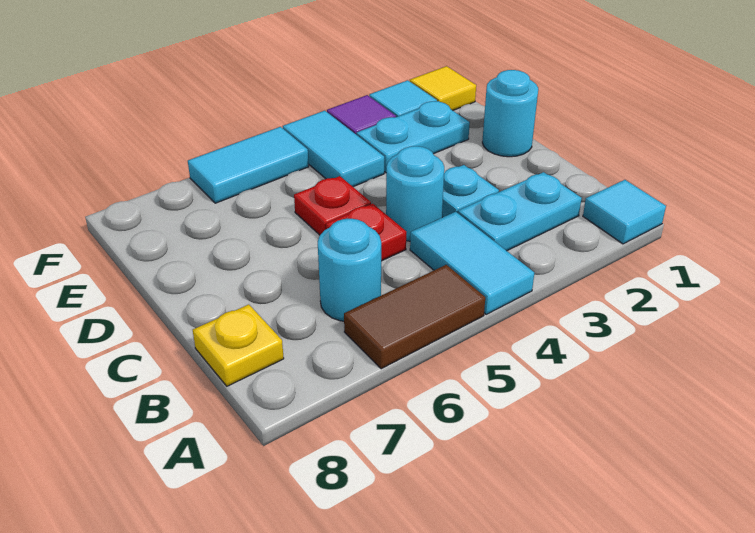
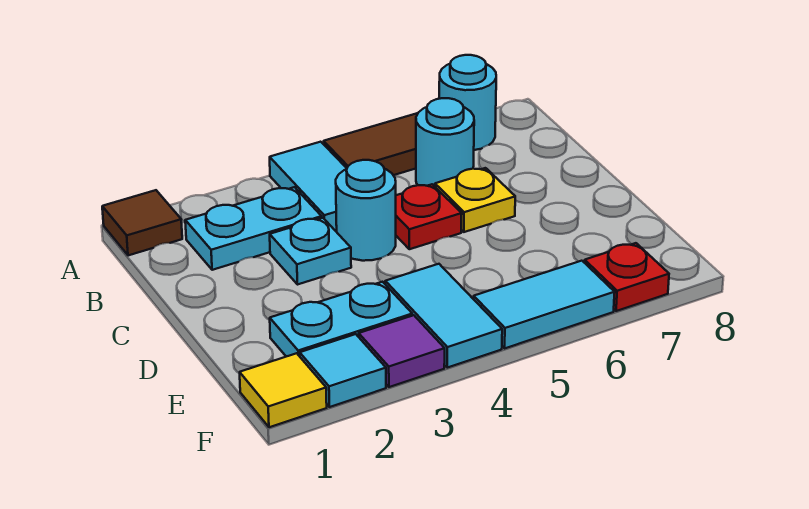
cyan 1x1 tile [583,180,666,244] -> brown 1x1 tile [102,190,182,255]
yellow 1x1 plate [193,304,284,386] -> yellow 1x1 plate moved to [435,168,515,232]
cyan 1x1 round brick [482,70,538,157] -> cyan 1x1 round brick moved to [439,55,496,150]
red 1x1 plate [294,176,371,235] -> red 1x1 plate moved to [585,243,669,311]

